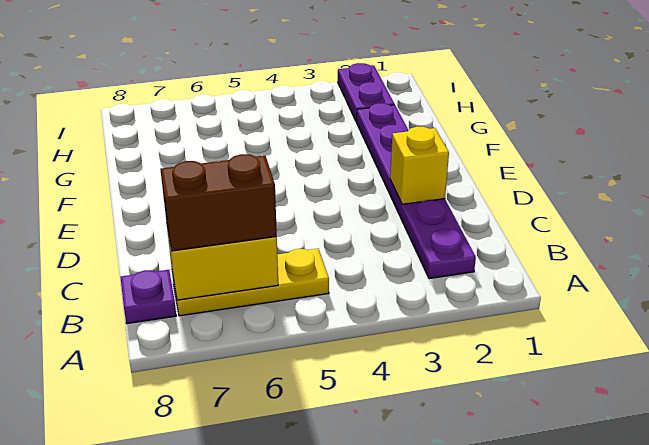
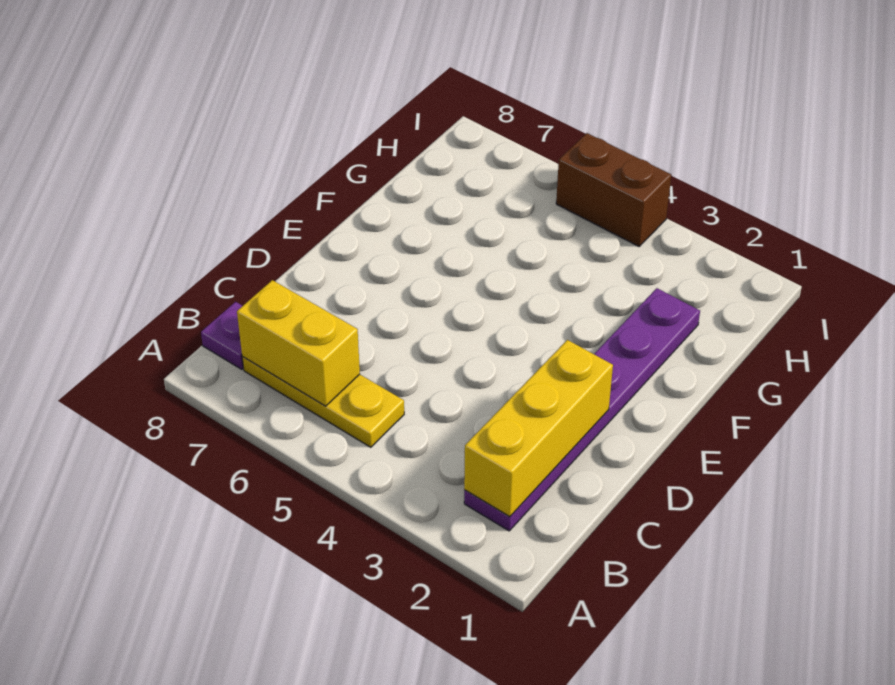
brown 1x2 brick [160,154,277,251] -> brown 1x2 brick moved to [556,133,671,246]
yellow 1x1 brick [390,127,449,204] -> yellow 1x3 brick [464,340,613,517]
purple 1x2 plate [338,63,395,122] -> none

